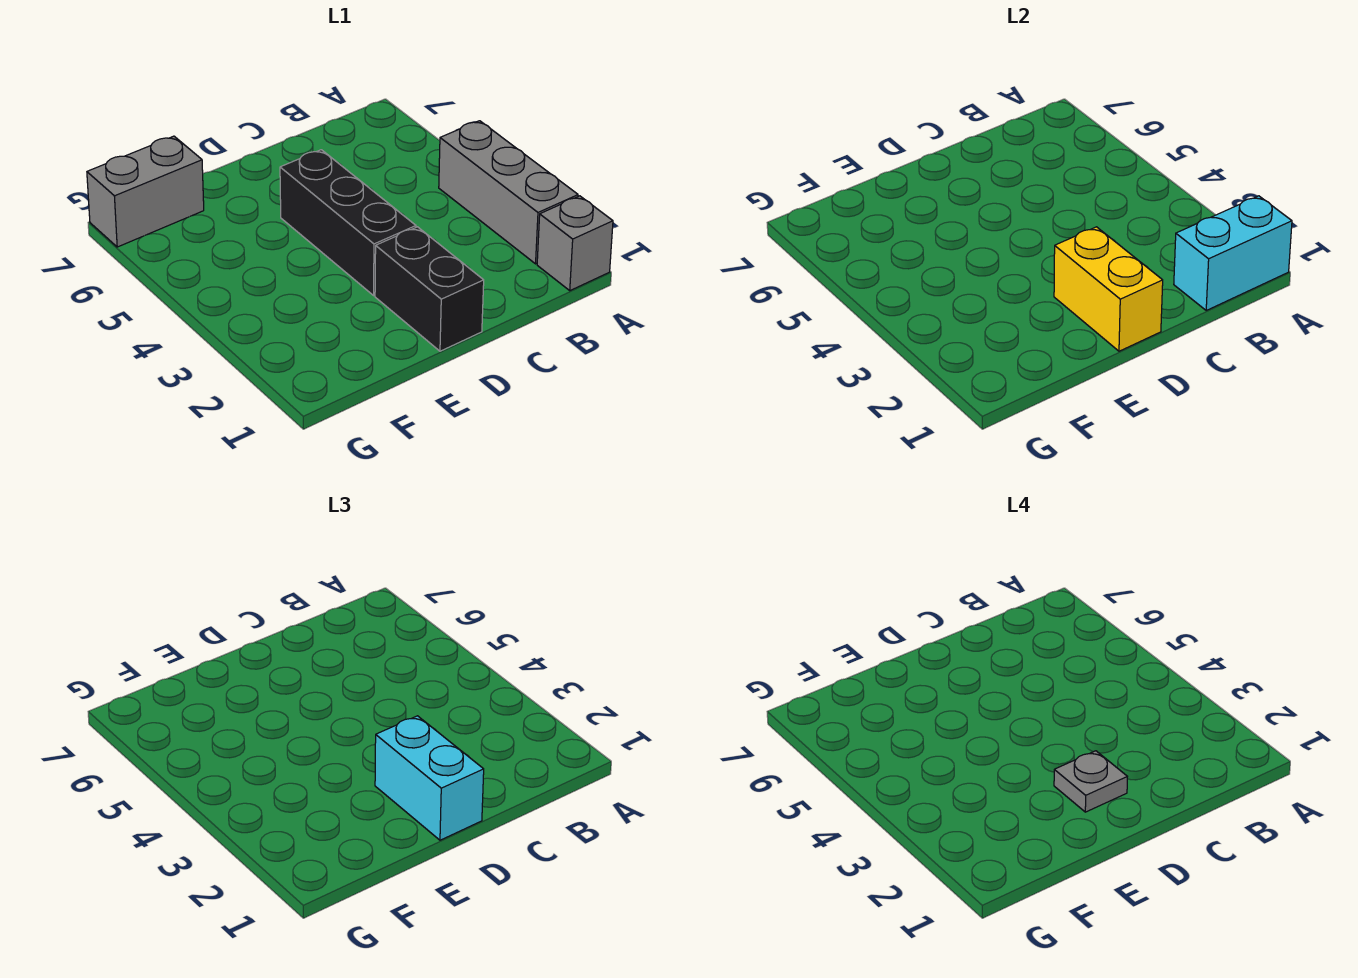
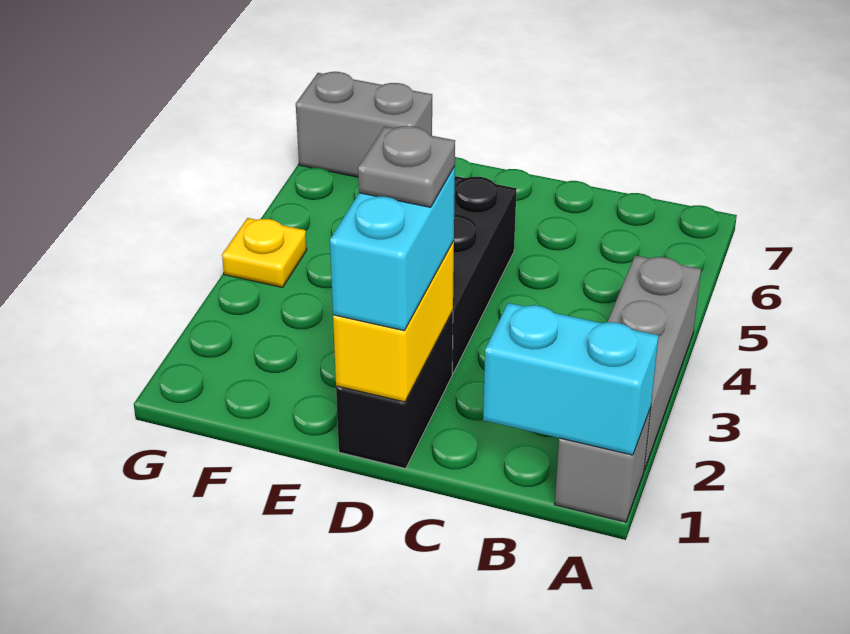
none -> yellow 1x1 plate [222,218,306,287]

